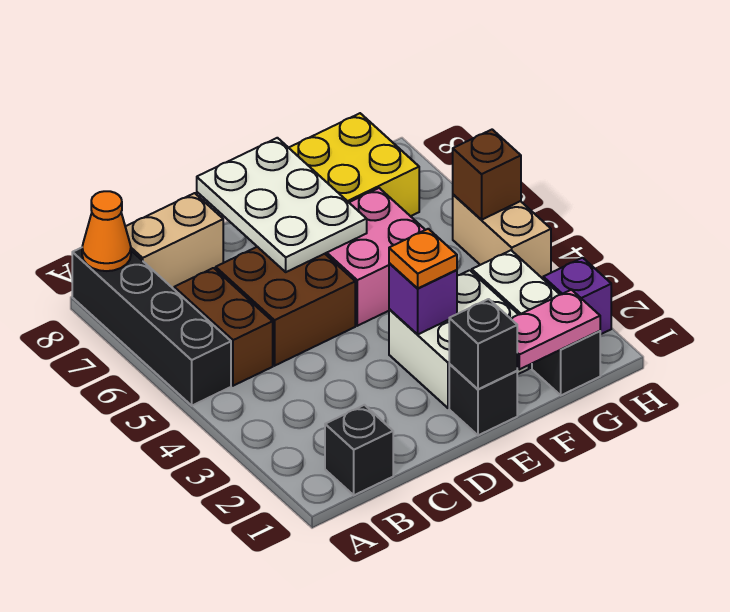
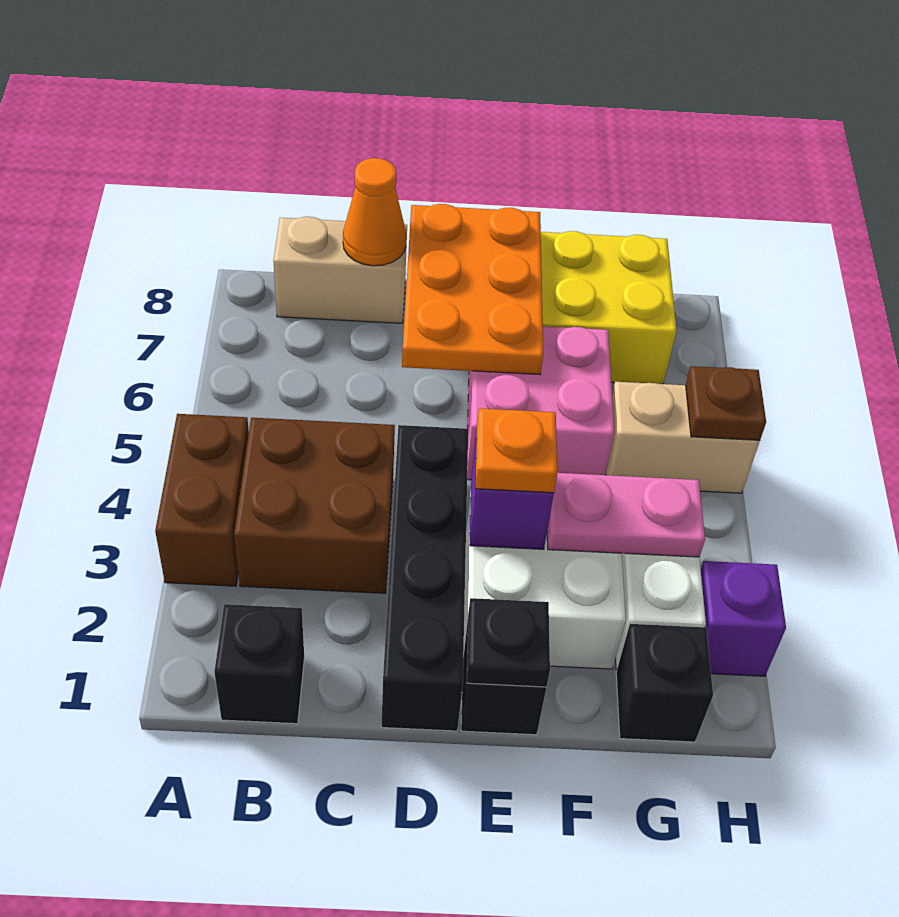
black 1x4 brick [72,248,231,406] -> black 1x4 brick moved to [382,425,468,731]
orange 1x1 cone [82,191,131,271] -> orange 1x1 cone moved to [343,158,406,266]
brown 1x2 brick [174,268,273,386] -> brown 1x2 brick moved to [155,414,249,586]
brown 2x2 brick [216,247,355,366] -> brown 2x2 brick moved to [234,418,395,593]
white 2x3 plate [197,138,367,272] -> orange 2x3 plate [402,204,543,374]
black 1x1 brick [449,299,517,389] -> black 1x1 plate [467,598,550,687]
pink 1x2 plate [511,290,600,369] -> pink 1x2 plate moved to [547,473,705,557]
tan 1x2 brick [453,195,551,279] -> tan 1x2 brick turned to [606,382,760,493]
brown 1x1 brick [453,130,521,220] -> brown 1x1 plate [686,366,766,440]

